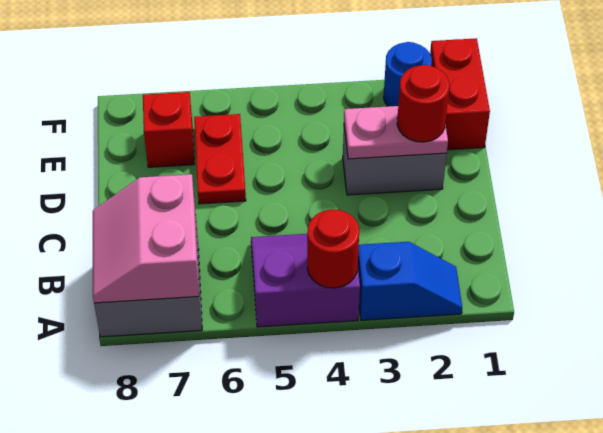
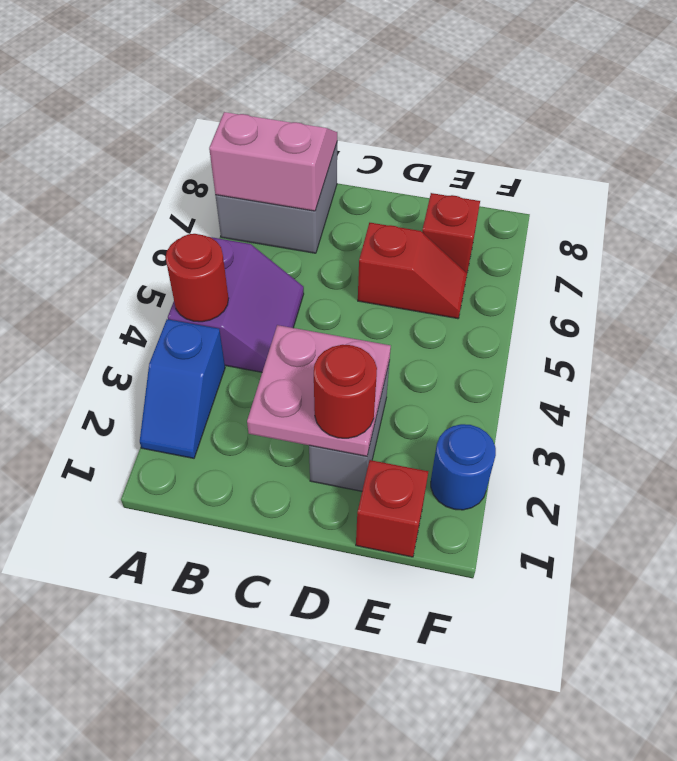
pink 1x2 plate [344,106,448,159] -> pink 2x2 plate [247,325,391,456]
red 1x2 plate [194,114,246,204] -> red 1x2 slope [358,223,467,319]
red 1x2 brick [430,38,490,150] -> red 1x1 brick [356,460,428,557]

